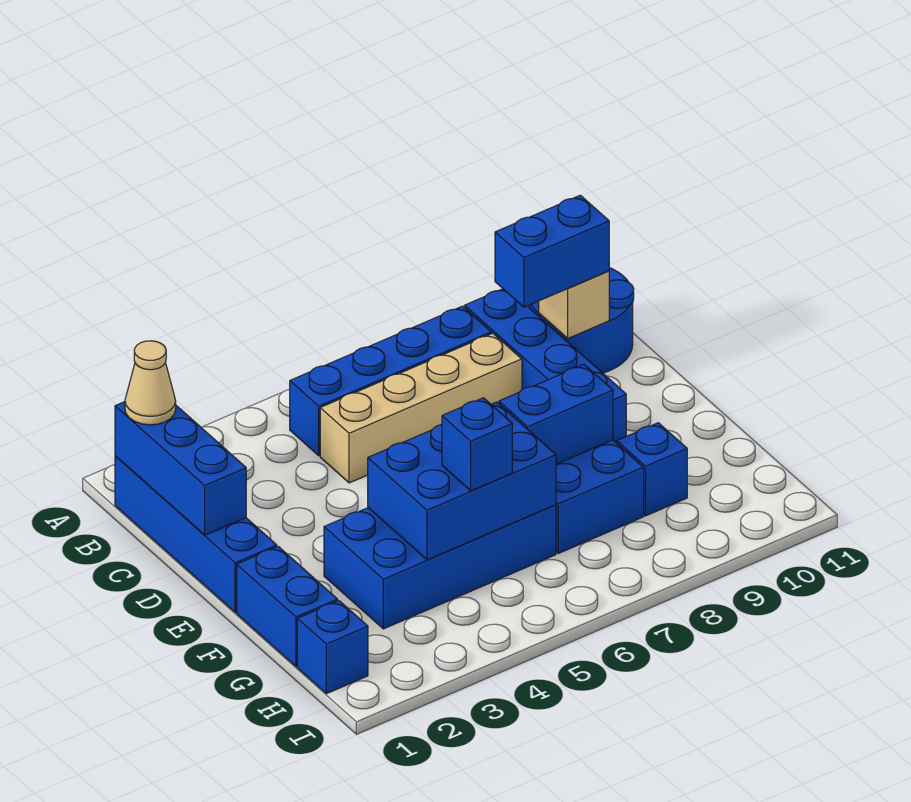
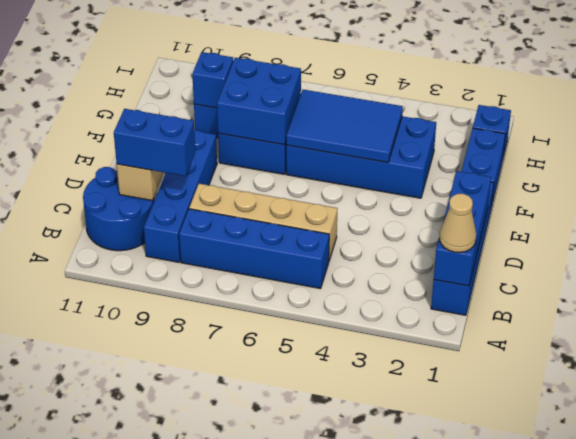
blue 2x3 brick [368,402,556,560] -> blue 2x3 tile [286,90,403,163]
blue 1x2 brick [499,365,613,464] -> blue 2x2 brick [217,58,301,145]
blue 1x1 brick [442,398,512,491] -> blue 1x1 brick moved to [192,52,233,108]

